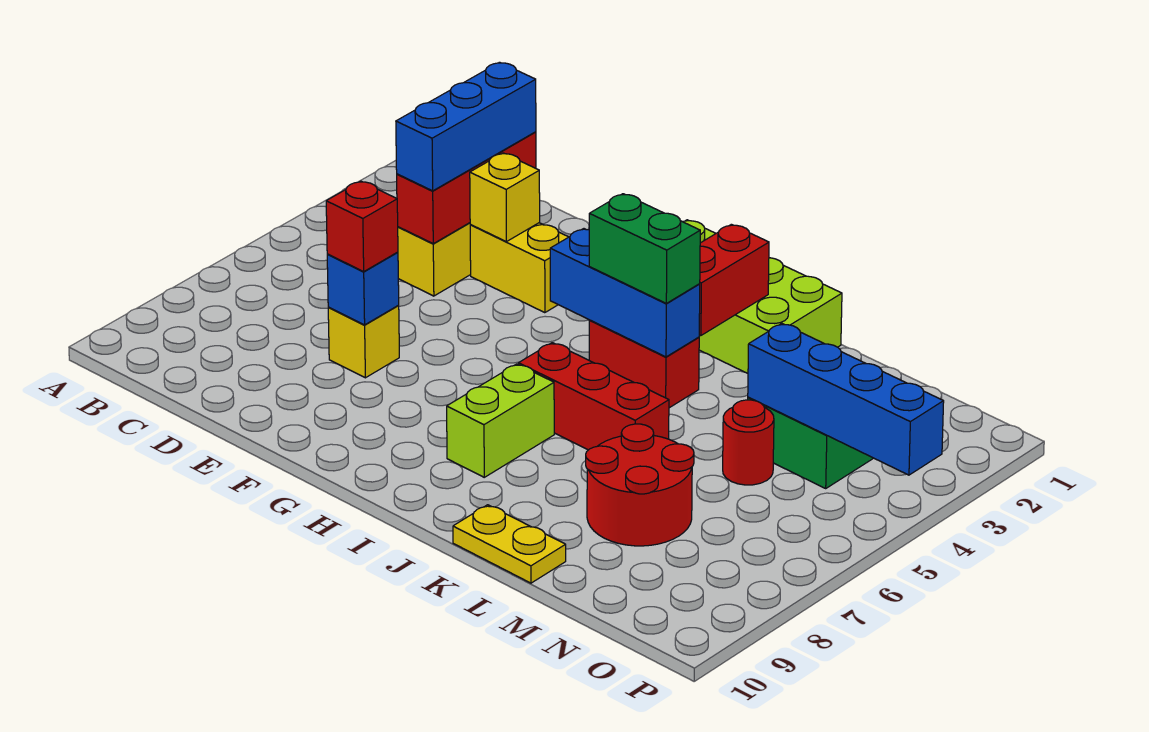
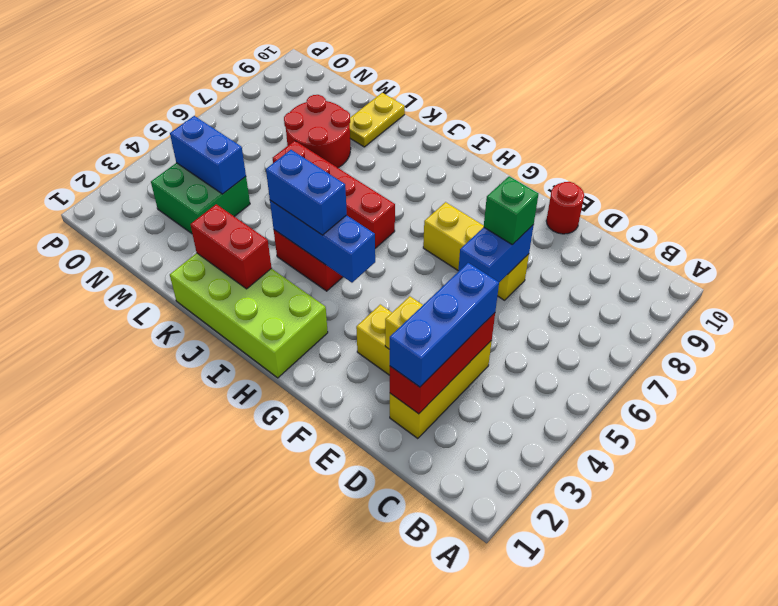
yellow 1x1 brick [328,305,399,378] -> yellow 1x3 brick [423,202,529,300]
blue 1x1 brick [327,252,399,325] -> blue 1x2 brick [458,225,534,282]
red 1x1 brick [326,181,398,272] -> green 1x1 brick [484,176,539,245]
green 1x2 brick [589,194,700,303] -> blue 1x2 brick [266,150,347,235]
red 1x3 brick [518,343,669,450] -> red 1x4 brick [273,141,395,248]
lime 1x2 brick [447,364,554,477] -> none
red 1x2 brick [699,224,769,336] -> red 1x2 brick turned to [190,204,271,289]
yellow 1x2 plate [453,505,566,583] -> yellow 1x2 plate turned to [350,93,405,147]
blue 1x4 brick [748,323,944,475] -> blue 1x2 brick [170,116,246,194]
red 1x1 round brick [723,400,774,485] -> red 1x1 round brick moved to [546,182,584,234]

